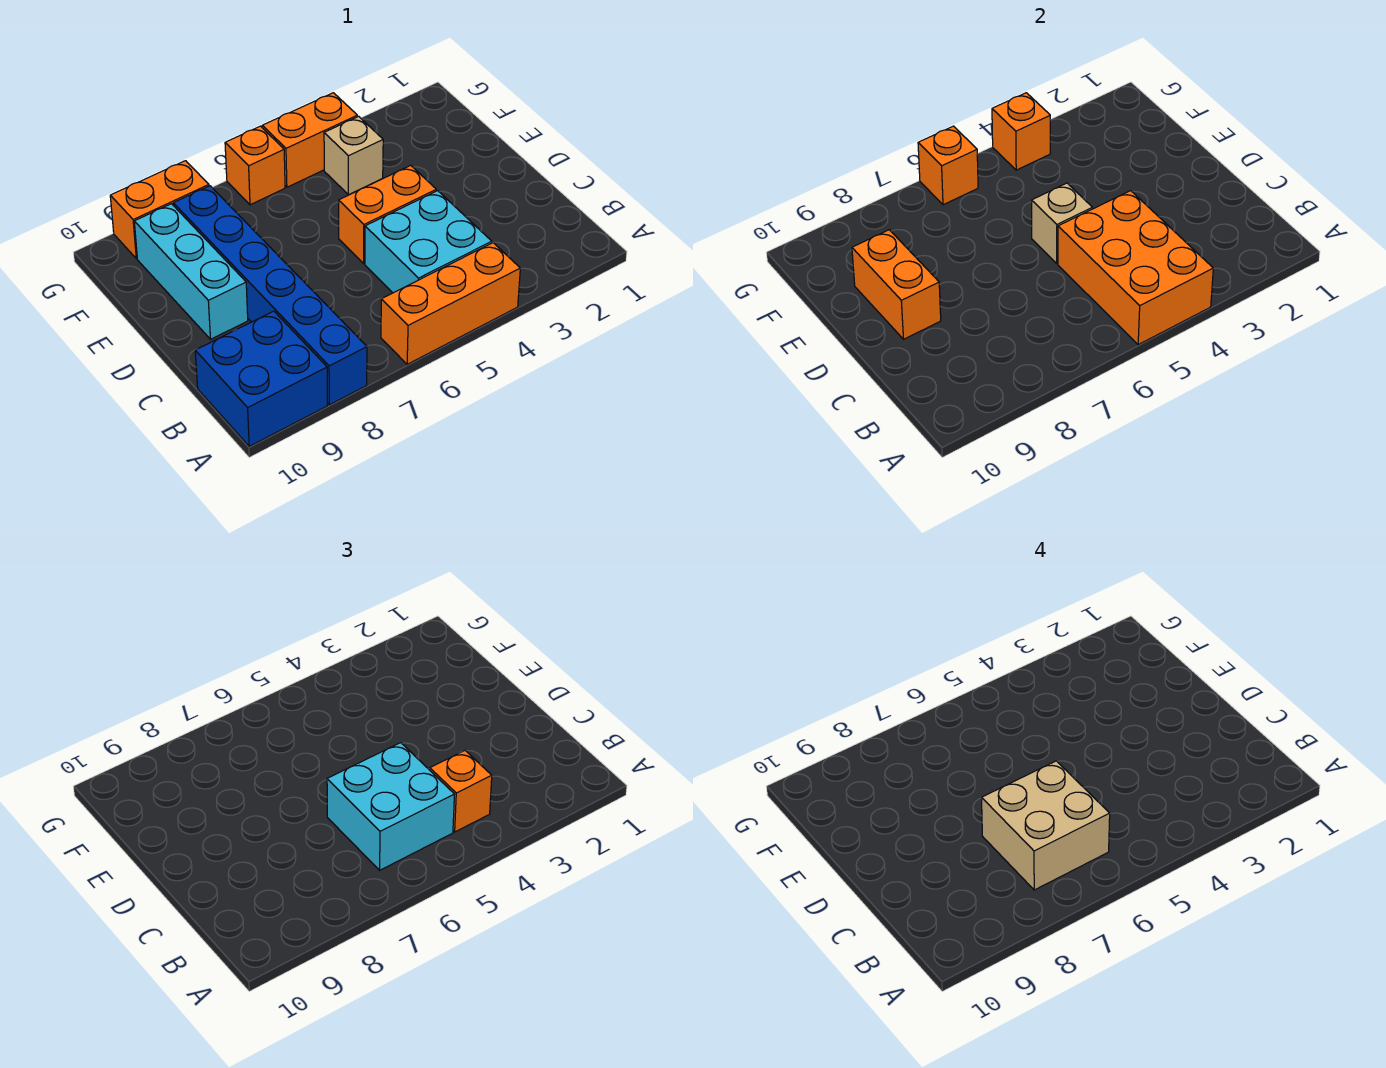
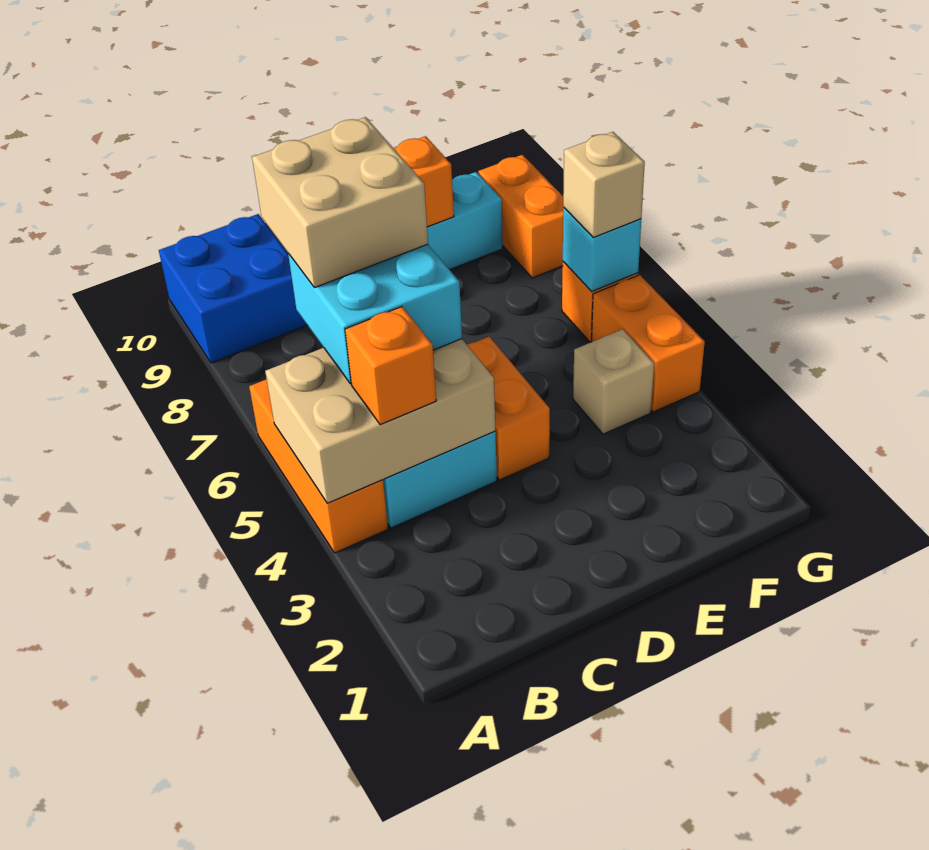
orange 2x3 brick [1058,191,1213,345] -> tan 2x3 brick [265,339,495,503]
blue 1x6 brick [173,186,367,405] -> none
tan 1x1 brick [1032,183,1092,263] -> tan 1x1 brick moved to [563,132,645,237]
orange 1x1 brick [992,93,1050,170] -> none
orange 1x1 brick [918,126,978,205] -> cyan 1x1 brick [563,208,641,292]

